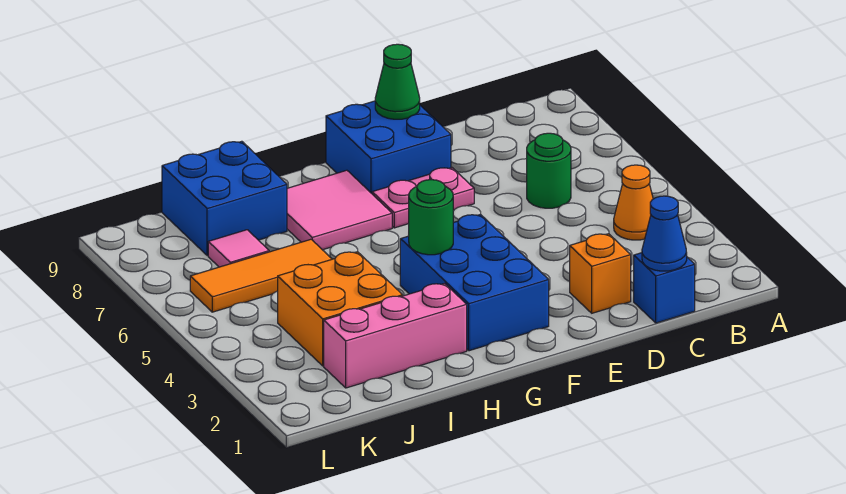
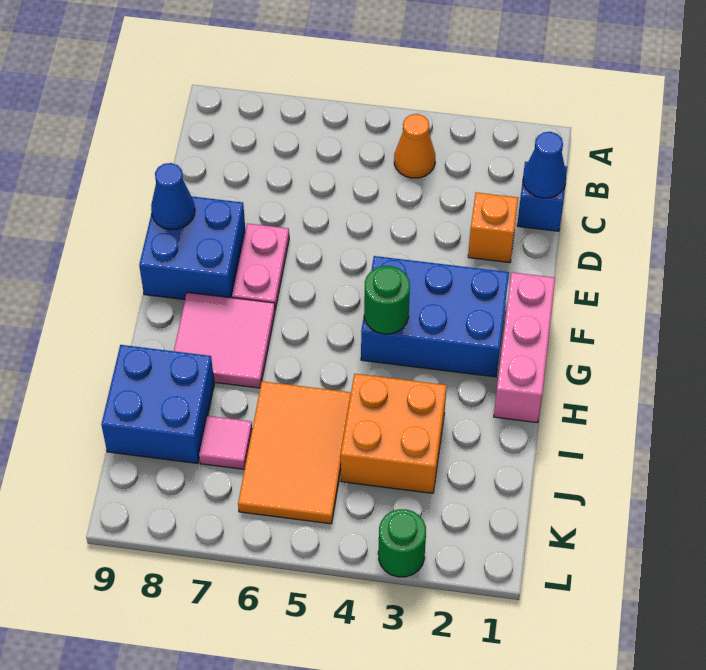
green 1x1 round brick [527,133,571,208] -> green 1x1 round brick moved to [378,509,426,577]
green 1x1 cone [375,44,420,119] -> blue 1x1 cone [151,163,195,230]
pink 1x3 brick [324,283,467,388] -> pink 1x3 brick moved to [494,272,555,423]
orange 1x3 tile [190,239,332,312] -> orange 2x3 tile [238,381,351,524]

